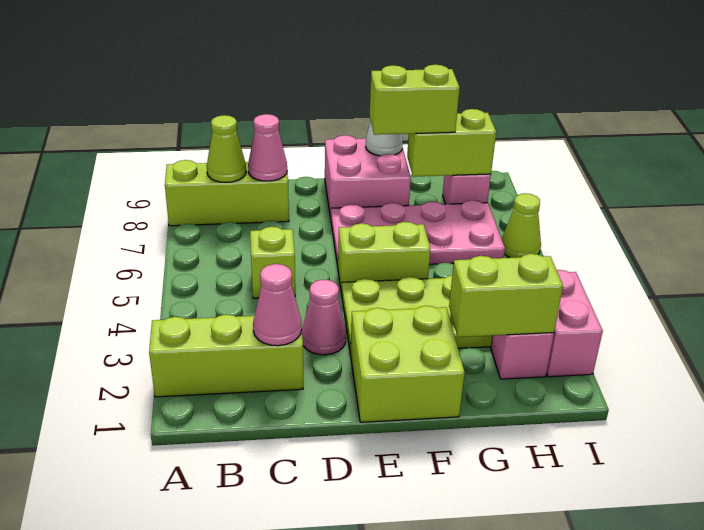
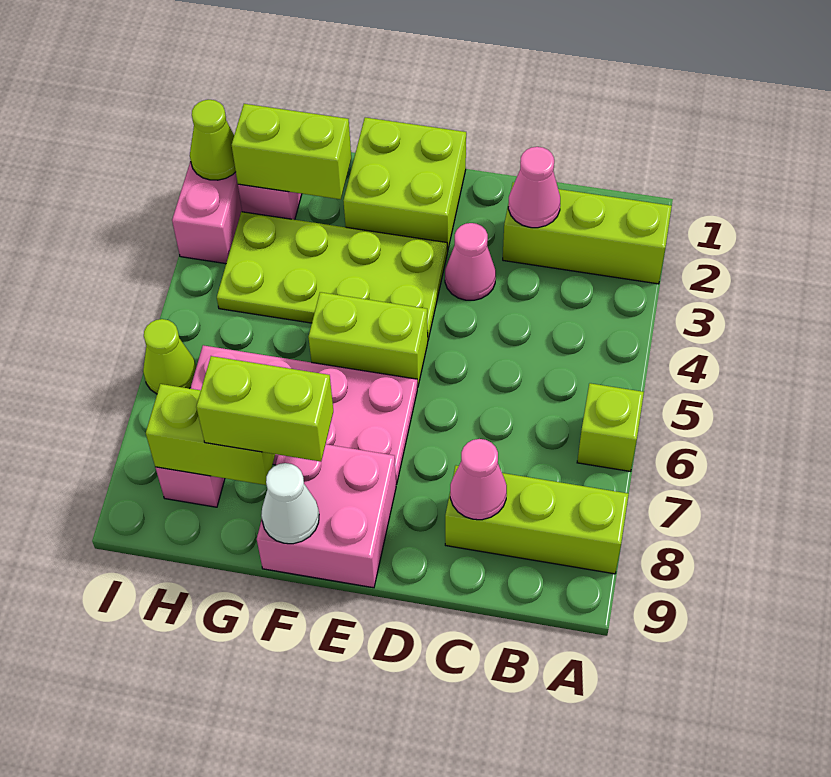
lime 1x1 cone [207,115,246,182] -> lime 1x1 cone moved to [190,100,236,180]
lime 1x1 brick [250,227,295,298] -> lime 1x1 brick moved to [577,383,644,471]

